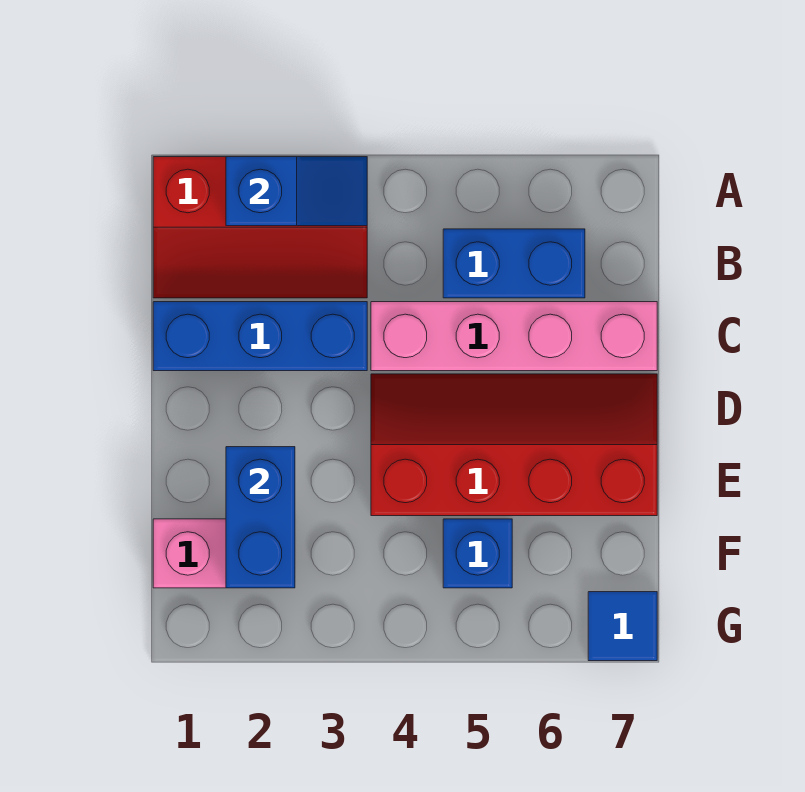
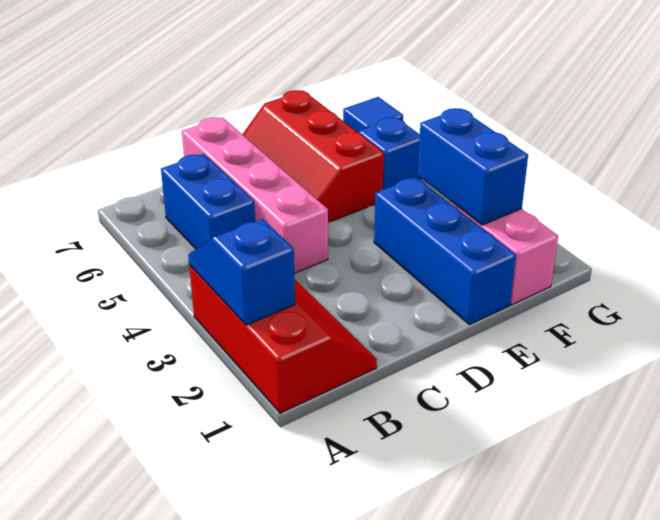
blue 1x3 brick [153,302,367,371] -> blue 1x3 brick moved to [374,177,516,325]
red 2x4 slope [371,374,657,516] -> red 2x3 slope [242,90,384,223]
blue 1x2 brick [226,447,295,588] -> blue 1x2 brick turned to [418,108,528,225]

